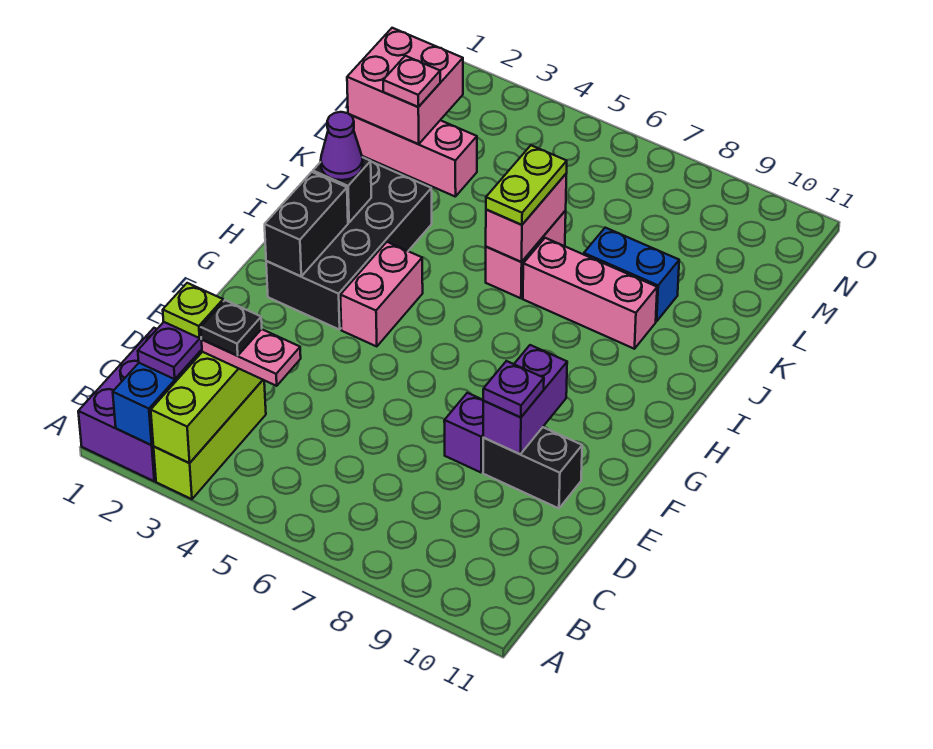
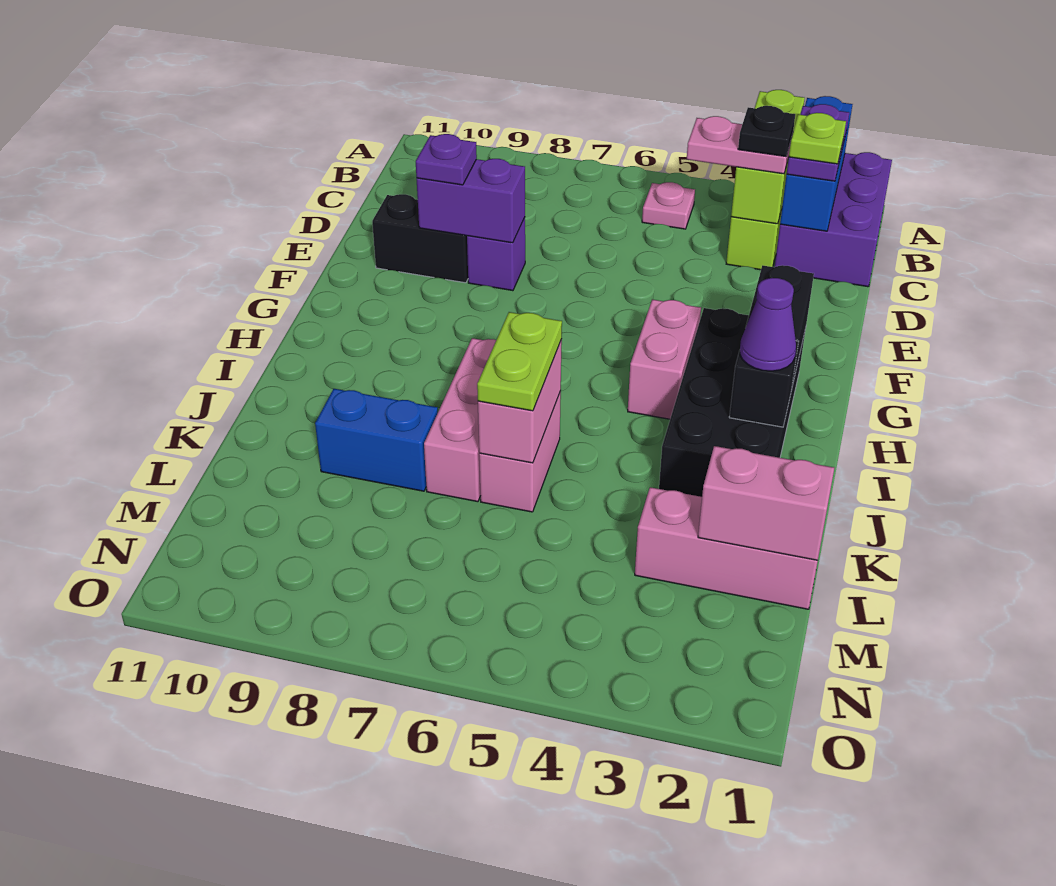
purple 1x2 brick [483,345,567,454] -> purple 1x2 brick turned to [416,159,525,243]
pink 1x3 brick [523,238,657,349] -> pink 1x3 brick turned to [424,338,496,502]
pink 2x2 brick [347,28,463,144] -> pink 1x2 brick [698,446,834,560]
pink 1x1 plate [383,56,440,107] -> pink 1x1 plate moved to [642,182,695,229]

